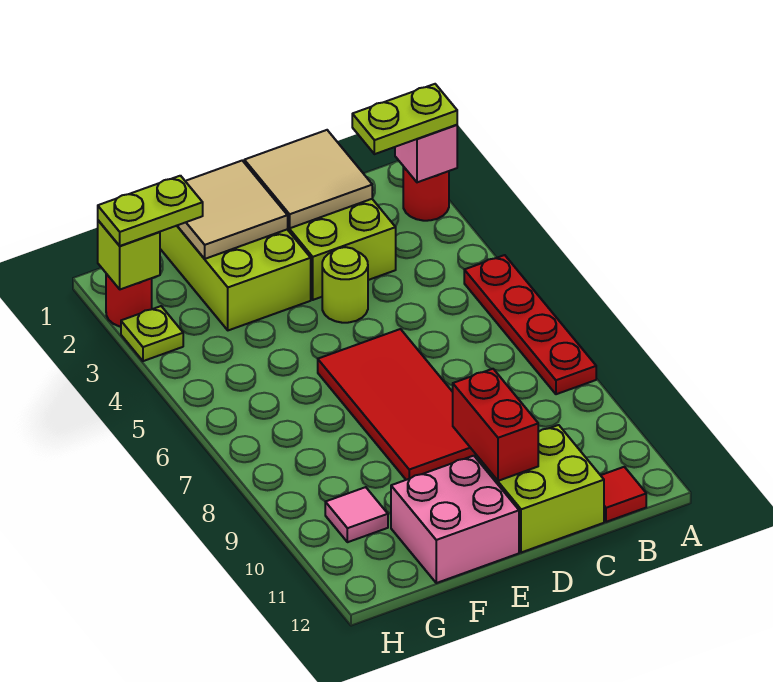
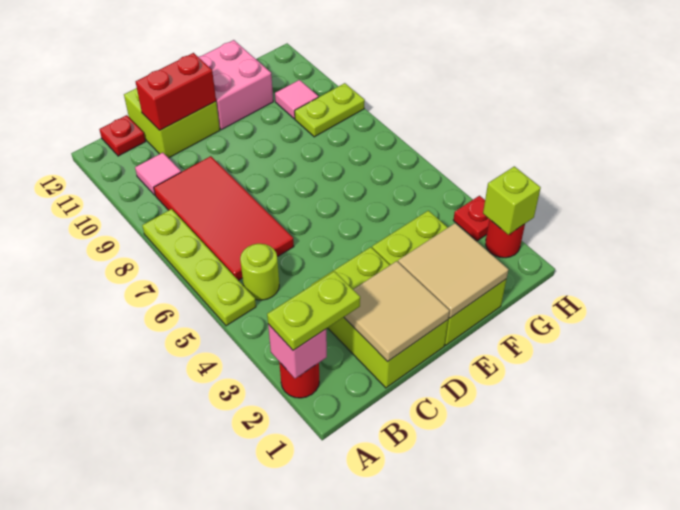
red 1x4 plate [464,255,596,394] -> lime 1x4 plate [142,209,256,326]
none -> pink 1x1 tile [135,153,181,195]
red 1x1 tile [601,467,646,522] -> red 1x1 plate [99,115,146,156]
lime 1x1 round brick [322,247,368,323] -> lime 1x1 round brick moved to [240,244,279,300]
red 2x4 tile [318,329,476,480] -> red 2x4 tile moved to [154,156,294,281]
red 1x2 brick [453,369,538,481] -> red 1x2 brick turned to [136,53,216,130]
lime 1x2 plate [98,176,203,246] -> lime 1x2 plate moved to [295,83,365,137]
lime 1x1 plate [121,306,183,361] -> red 1x1 plate [453,196,489,241]

